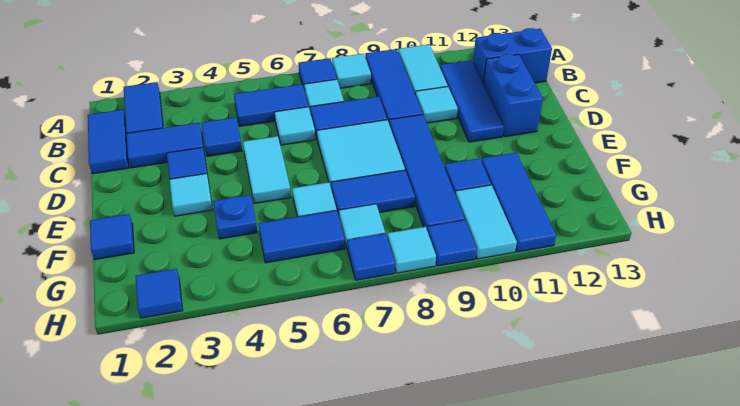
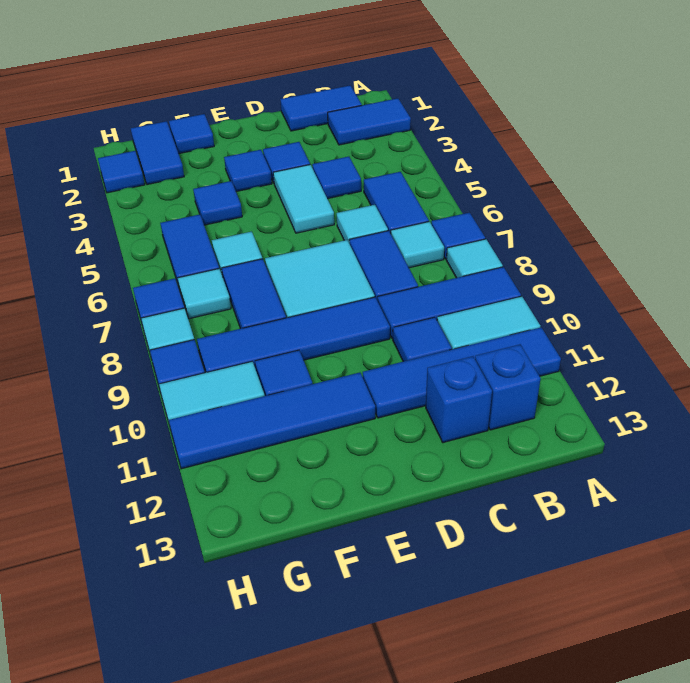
blue 1x3 tile [440,60,504,142] -> blue 1x4 tile [363,327,561,418]
blue 1x2 brick [473,28,552,83] -> blue 1x1 brick [475,345,541,430]
blue 1x2 tile [126,123,204,168] -> blue 1x2 tile moved to [131,121,184,185]
cyan 1x1 tile [415,87,458,123] -> blue 1x1 tile [393,317,452,362]
blue 1x2 brick [483,54,543,137] -> blue 1x1 brick [426,356,492,443]
cyan 1x2 tile [243,136,291,204] -> cyan 1x2 tile turned to [273,165,334,233]
cyan 1x1 tile [170,174,213,216] -> blue 1x1 tile [224,150,272,192]
blue 1x1 plate [213,195,257,239] -> blue 1x1 tile [193,181,242,225]
blue 1x3 tile [481,153,556,252] -> blue 1x4 tile [169,373,375,469]

